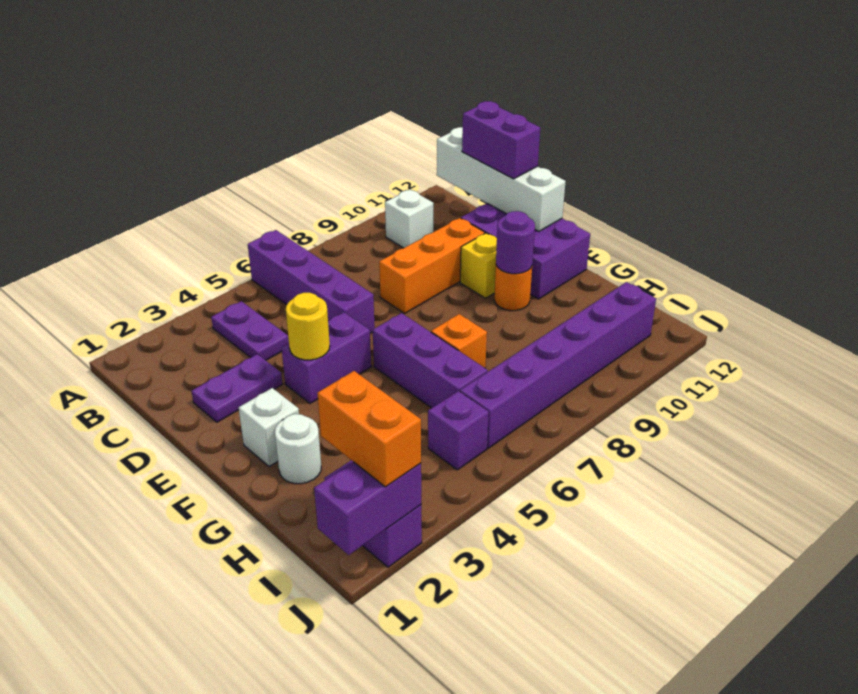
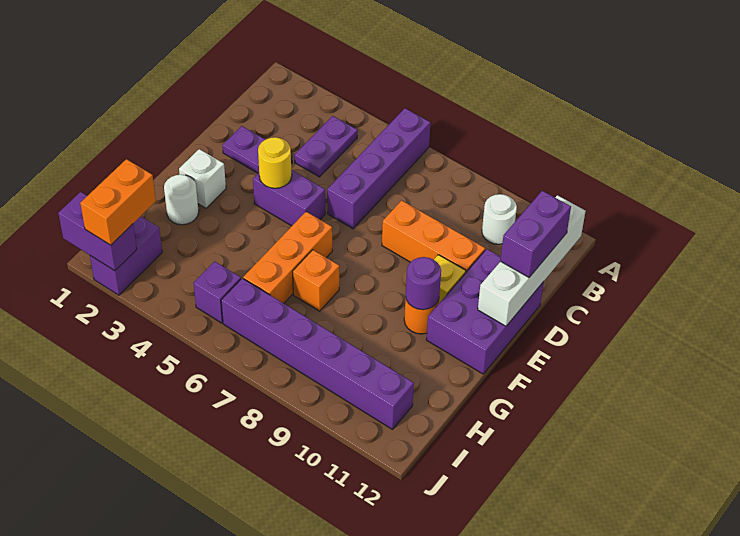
white 1x1 brick [385,190,433,248] -> white 1x1 round brick [482,194,517,244]
purple 1x3 brick [373,313,488,408] -> orange 1x3 brick [243,212,332,303]

